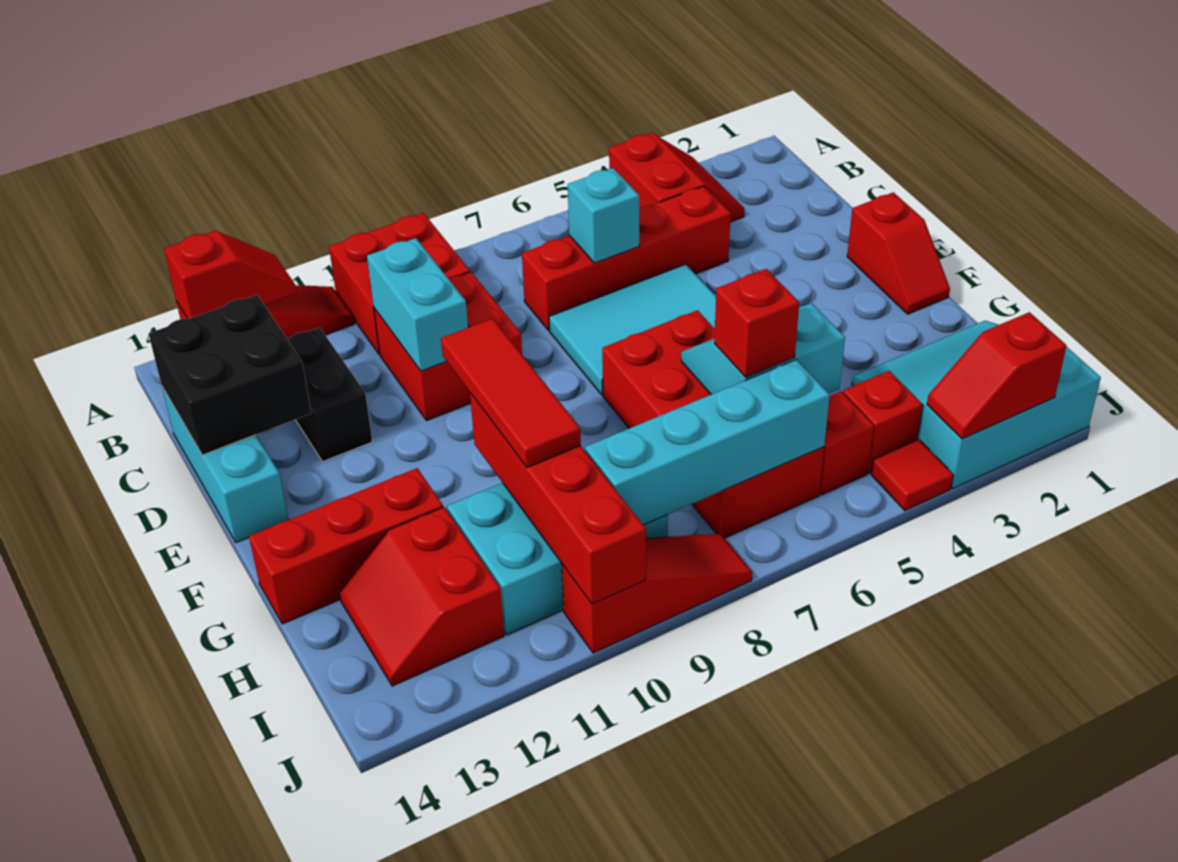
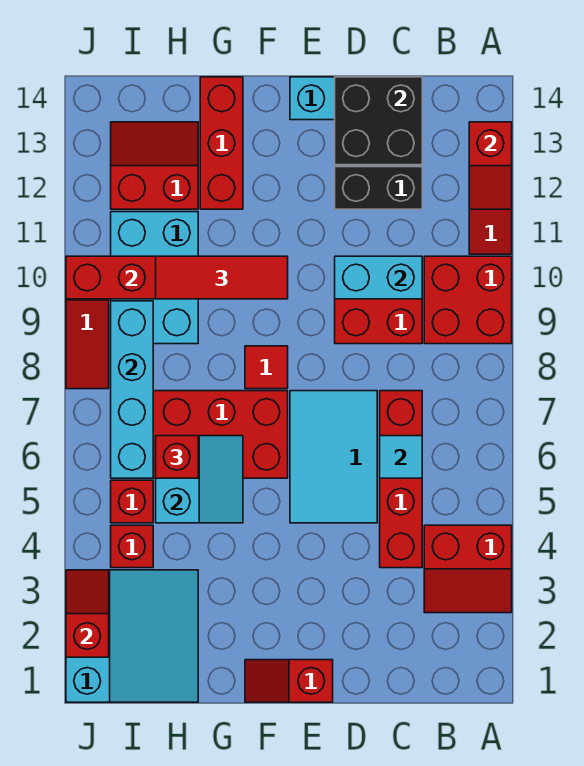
cyan 1x1 brick [568,168,639,263] -> cyan 1x1 tile [380,436,422,478]
red 1x1 tile [872,440,953,511] -> red 1x1 tile moved to [245,346,288,389]

